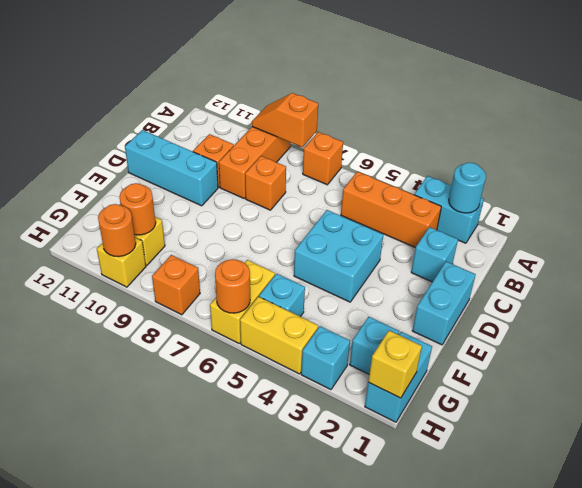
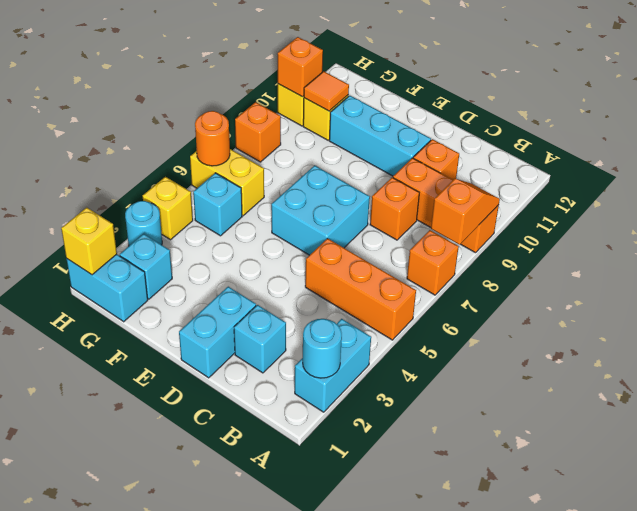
orange 1x3 brick [341,172,441,248] -> orange 1x3 brick turned to [305,238,416,340]
cyan 1x2 brick [412,262,476,345] -> cyan 1x2 brick turned to [179,287,256,378]
cyan 2x2 brick [294,210,383,302] -> cyan 2x2 brick moved to [271,165,370,255]
cyan 1x3 brick [125,130,218,206] -> cyan 1x3 brick turned to [329,96,431,176]
orange 1x1 round brick [119,183,156,235] -> orange 1x1 tile [304,71,349,111]
cyan 1x1 brick [301,326,350,390] -> cyan 1x1 round brick [125,201,162,246]
yellow 1x2 brick [240,297,318,374] -> yellow 1x1 brick [143,177,193,240]
orange 1x1 round brick [98,204,136,257] -> orange 1x1 brick [278,37,323,97]

